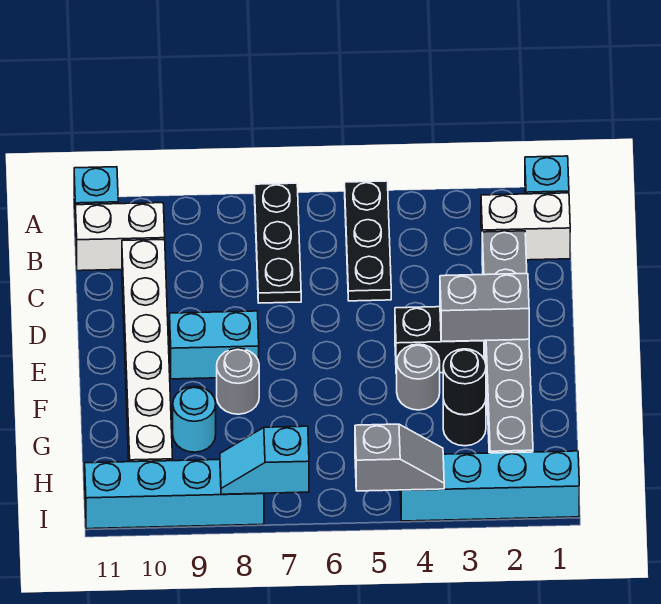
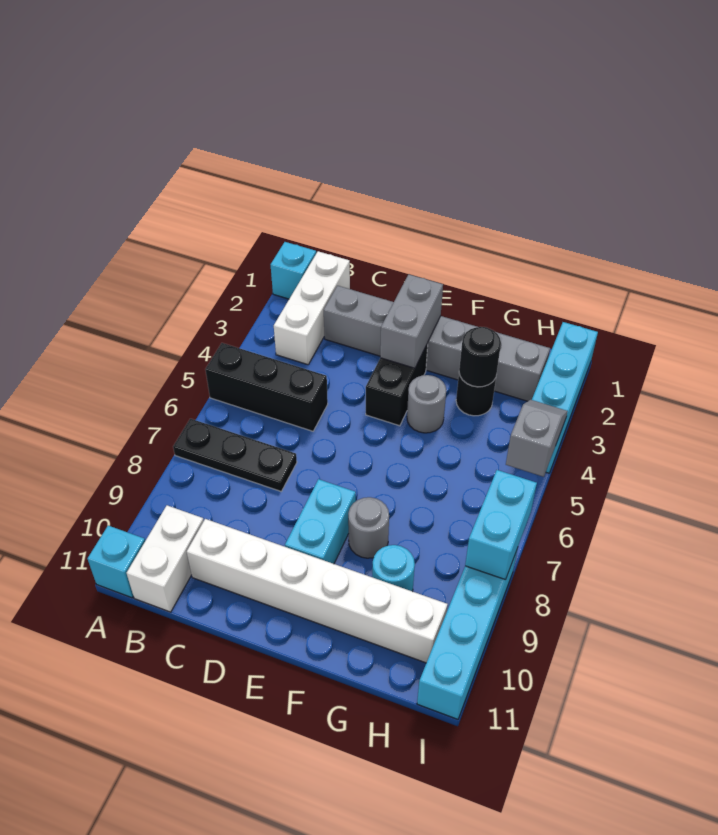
black 1x3 plate [345,181,391,301] -> black 1x3 brick [205,343,328,431]
white 1x2 brick [481,193,570,260] -> white 1x3 brick [274,251,350,365]
cyan 1x2 slope [220,426,309,494] -> cyan 1x2 brick [465,470,537,580]

